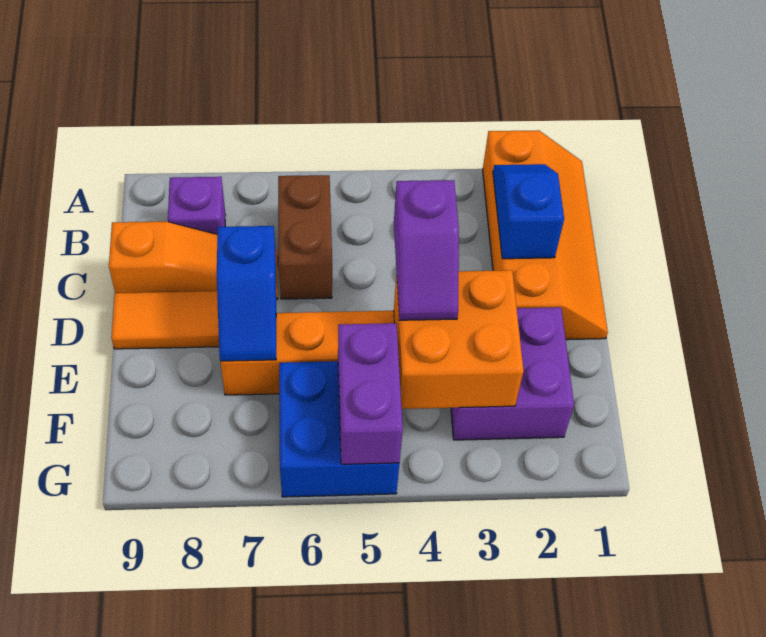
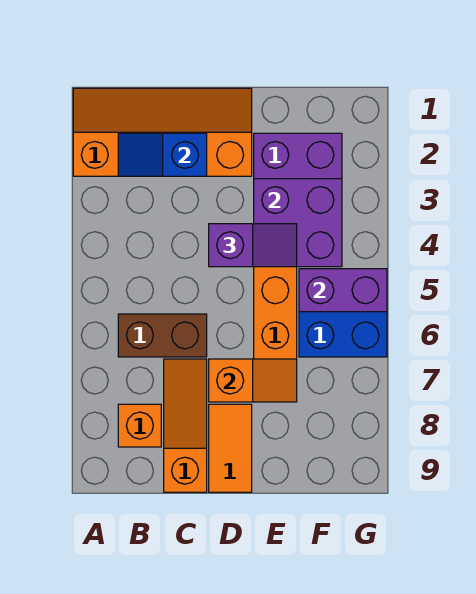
purple 1x1 brick [168,177,225,235] -> orange 1x1 brick [118,404,161,447]
blue 1x2 slope [217,226,276,361] -> orange 1x2 slope [209,359,297,402]
orange 2x2 brick [394,270,524,409] -> purple 2x2 brick [254,179,342,267]

